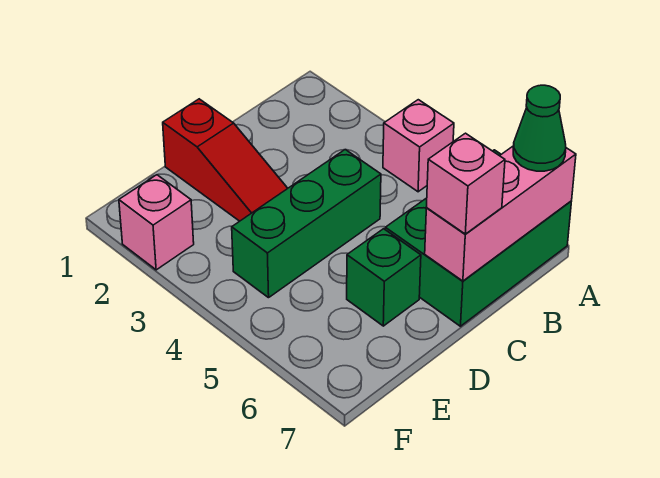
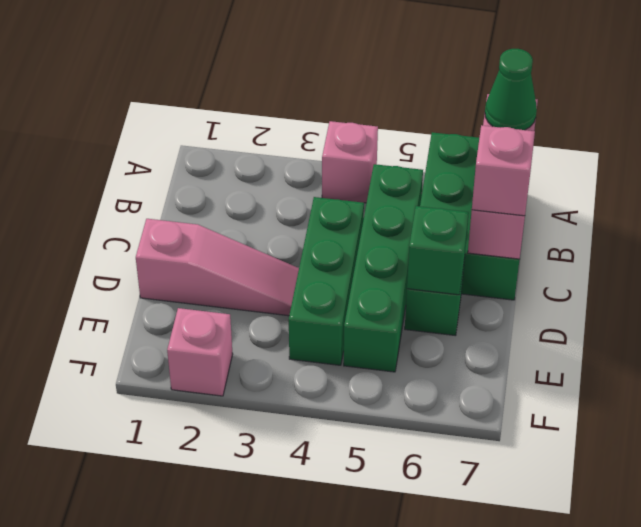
none -> green 1x4 brick [344,164,423,372]
red 1x3 slope [163,99,288,221] -> pink 1x3 slope [136,219,299,316]
none -> green 1x1 brick [407,206,469,295]

